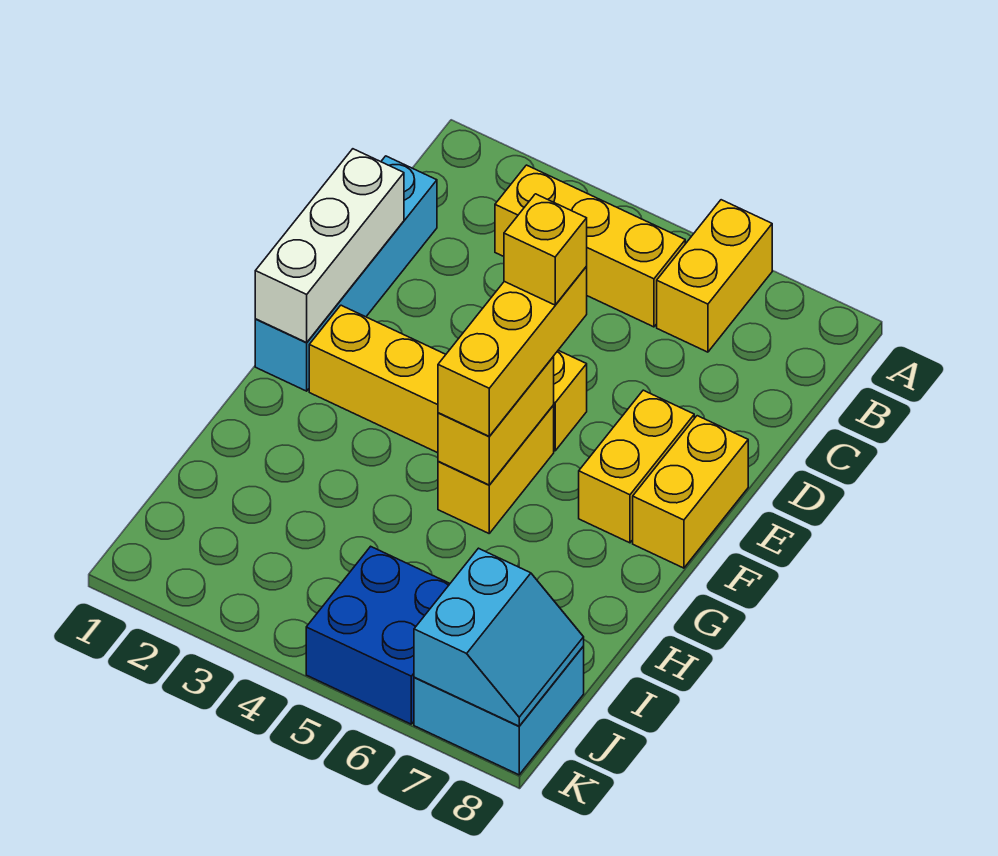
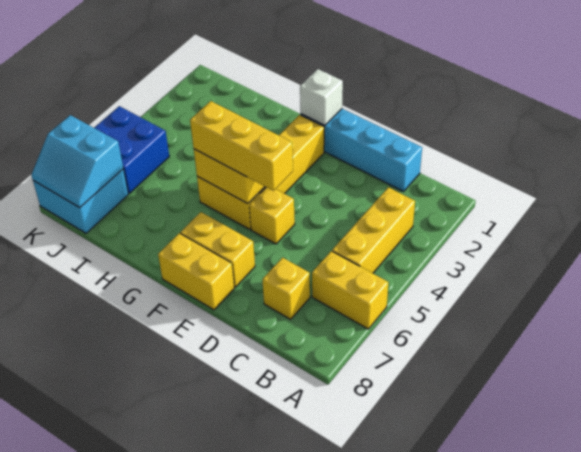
white 1x3 brick [255,149,404,342] -> white 1x1 brick [300,69,343,125]
yellow 1x1 brick [504,194,587,305] -> yellow 1x1 brick moved to [262,258,310,319]

